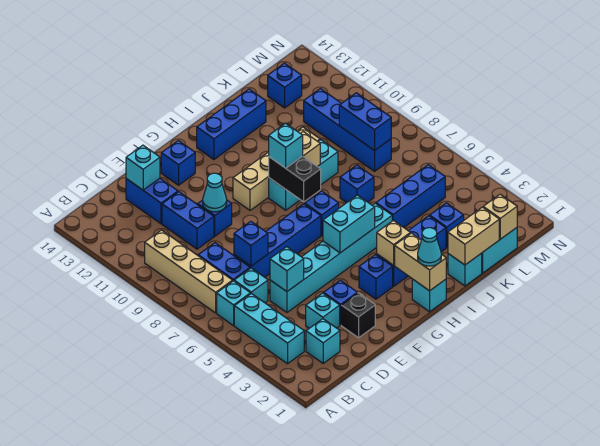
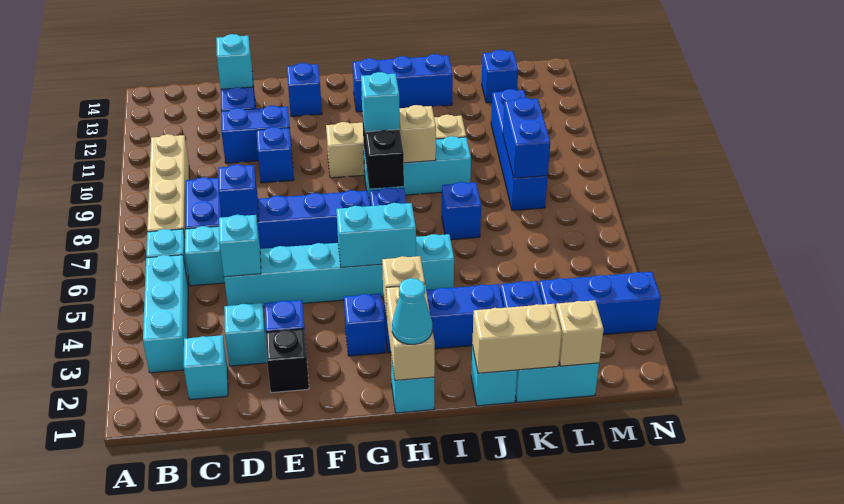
blue 1x2 brick [162,192,214,249] -> blue 1x2 brick turned to [221,106,291,163]
cyan 1x1 cone [203,173,227,212] -> none
blue 1x3 brick [376,165,445,227] -> blue 1x3 brick moved to [539,272,661,335]

